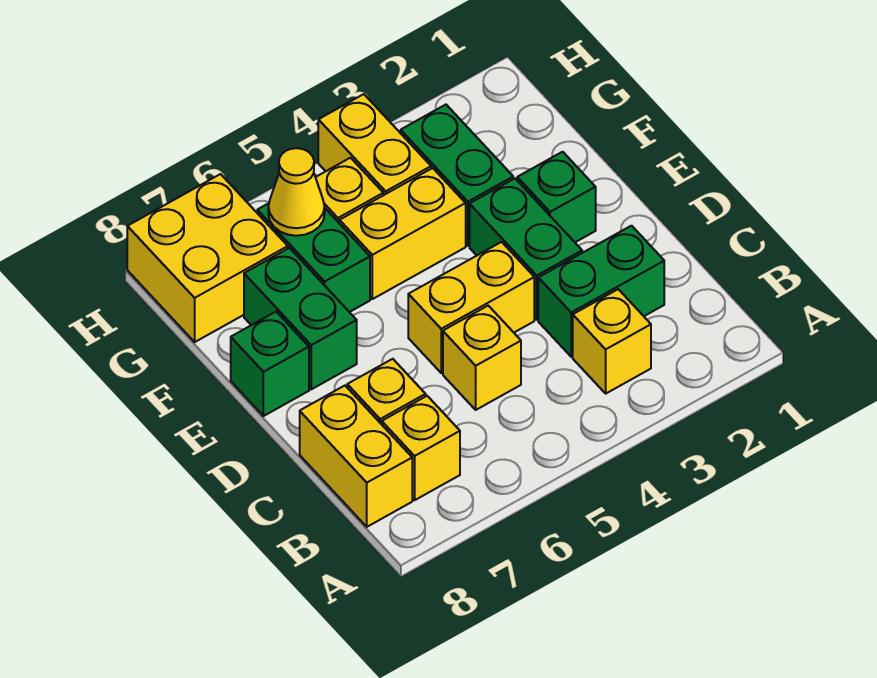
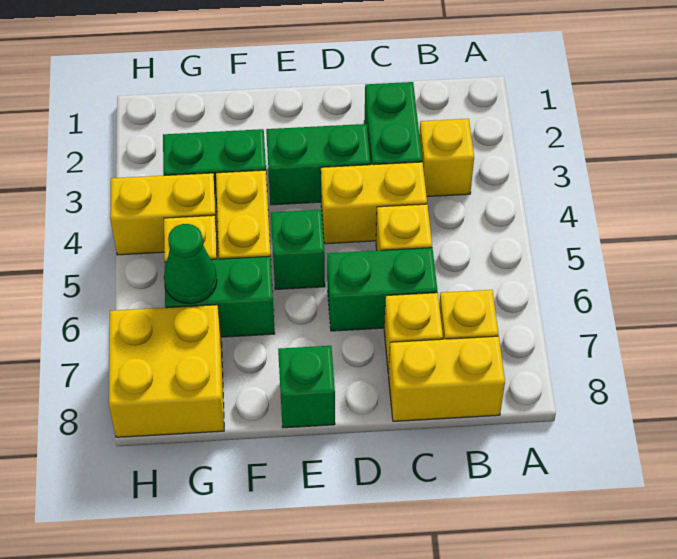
yellow 1x2 brick [408,242,534,373] -> yellow 1x2 brick turned to [321,162,427,244]
green 1x1 brick [517,152,596,242] -> green 1x1 brick moved to [271,210,325,290]
green 1x2 brick [244,248,357,389] -> green 1x2 brick moved to [327,248,437,331]
yellow 1x1 cone [268,148,325,236] -> green 1x1 cone [164,224,217,304]

